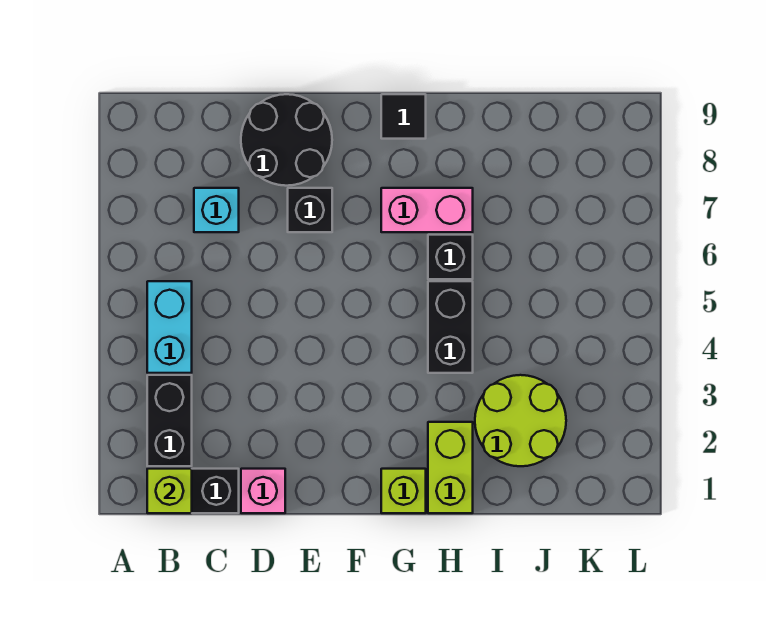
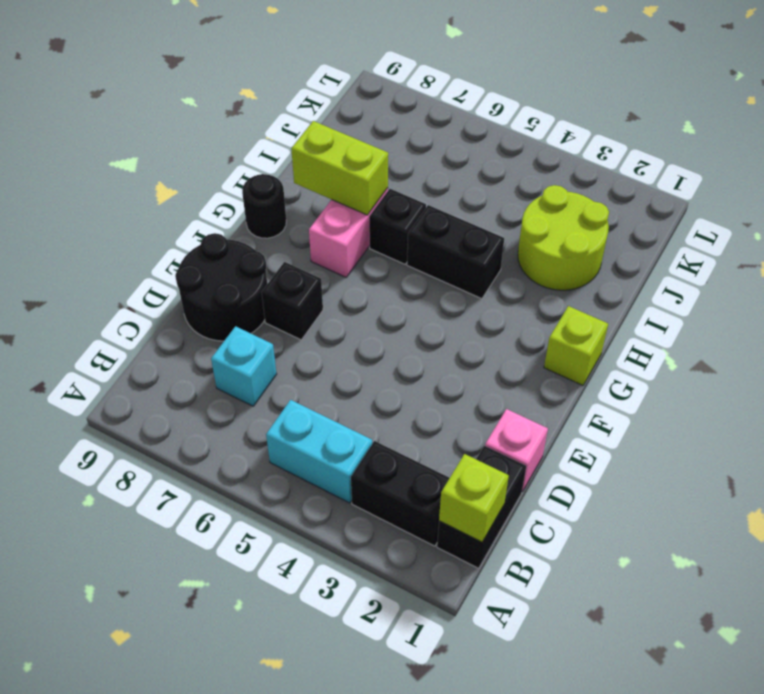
black 1x1 tile [381,94,426,139] -> black 1x1 round brick [242,174,286,238]
lime 1x2 brick [428,422,473,513] -> lime 1x2 brick moved to [291,121,388,215]

